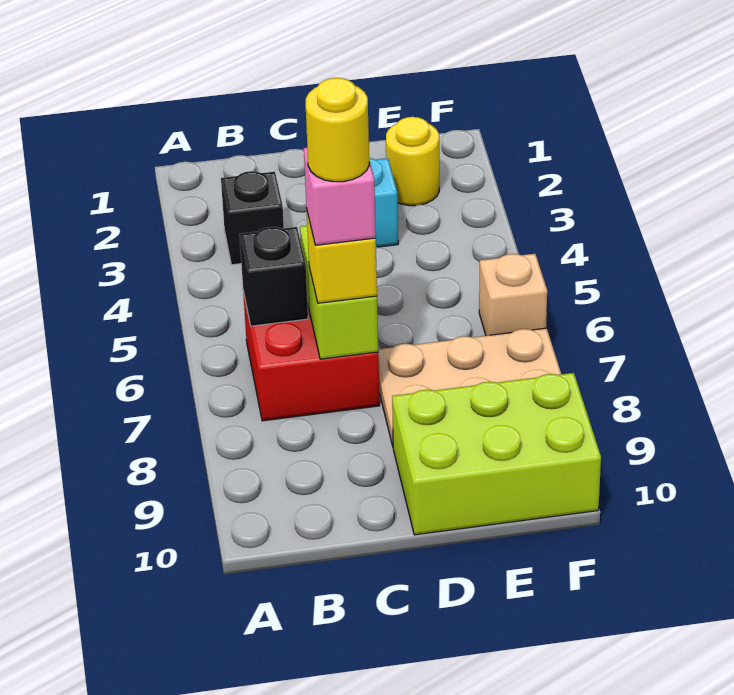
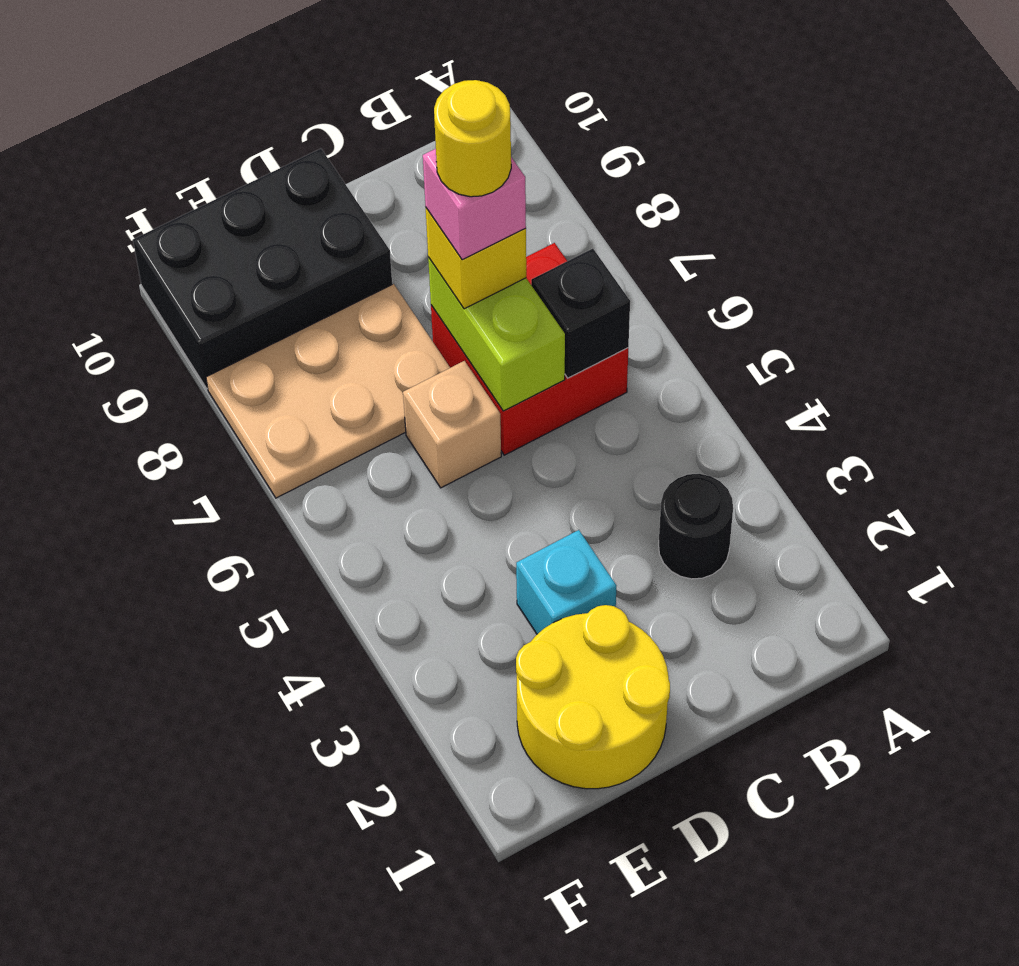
black 1x1 brick [221,171,284,265] -> black 1x1 round brick [659,474,733,579]
lime 2x3 brick [392,373,601,535] -> black 2x3 brick [133,149,392,388]
yellow 1x1 round brick [386,117,439,206] -> yellow 2x2 round brick [516,605,670,789]
tan 1x1 brick [479,254,547,336] -> tan 1x1 brick moved to [403,361,501,488]

